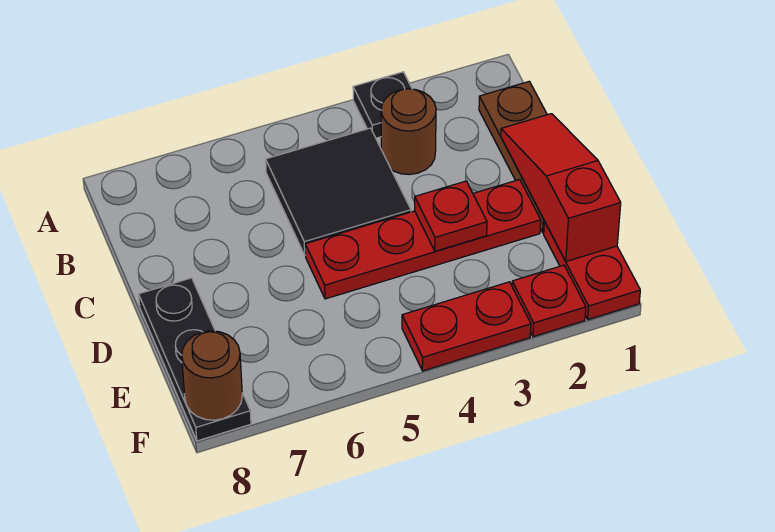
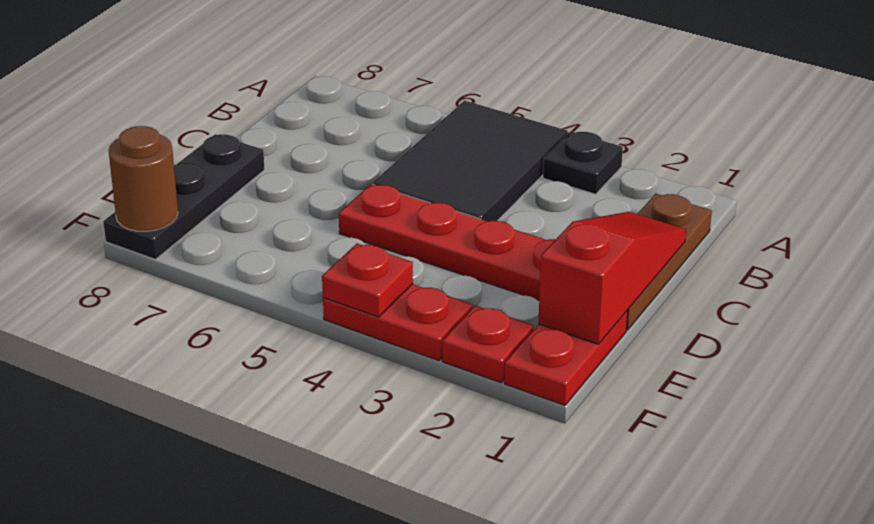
brown 1x1 round brick [381,89,436,175] -> none
black 2x2 tile [266,128,411,255] -> black 2x3 tile [373,101,568,221]
red 1x1 plate [415,181,487,251] -> red 1x1 plate moved to [322,243,413,317]

